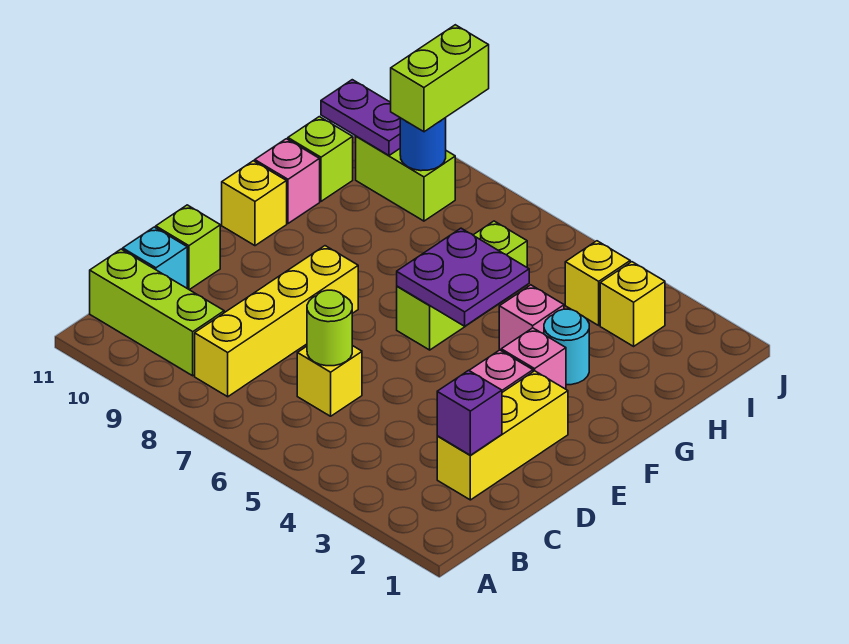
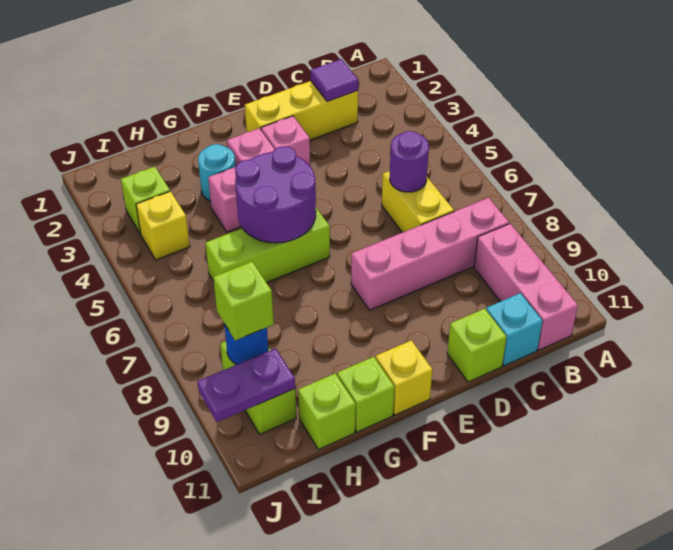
yellow 1x4 brick [195,246,358,397] -> pink 1x4 brick [351,198,509,310]
lime 1x3 brick [90,249,224,376] -> pink 1x3 brick [474,224,578,350]
purple 1x1 brick [437,370,502,455] -> purple 1x1 tile [311,59,358,102]
yellow 1x1 brick [297,346,362,416] -> yellow 1x2 brick [382,171,454,233]
lime 1x1 round brick [307,290,352,366] -> purple 1x1 round brick [390,131,429,192]
purple 2x2 plate [397,228,529,326] -> purple 2x2 round brick [235,146,316,243]
pink 1x1 brick [255,139,320,223] -> lime 1x1 brick [337,357,394,432]
yellow 1x1 brick [600,262,665,346] -> lime 1x1 brick [121,166,170,234]
lime 1x2 brick [391,25,489,132] -> lime 1x1 brick [213,261,274,340]
purple 1x2 plate [321,80,400,155] -> purple 1x2 plate turned to [197,348,295,422]

